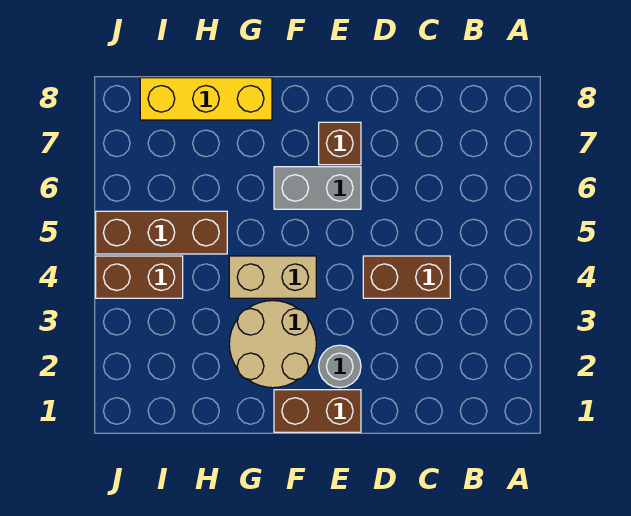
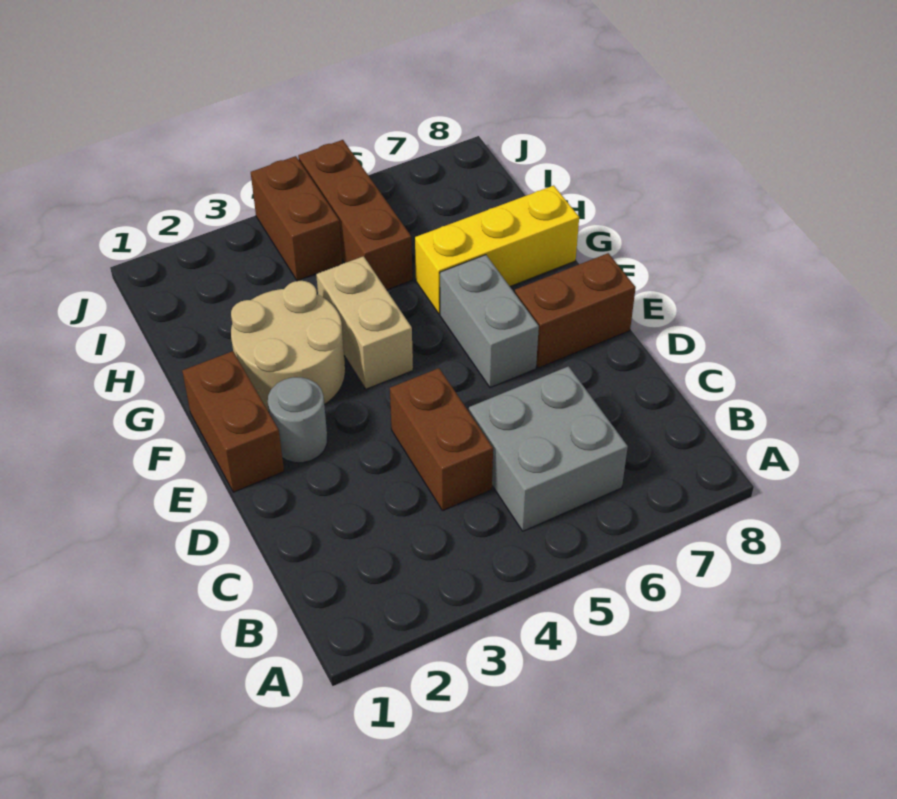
none -> grey 2x2 brick [469,366,628,531]
brown 1x1 brick [319,122,361,165] -> brown 1x2 brick [515,253,636,368]
yellow 1x3 brick [140,78,272,120] -> yellow 1x3 brick turned to [415,185,579,314]

